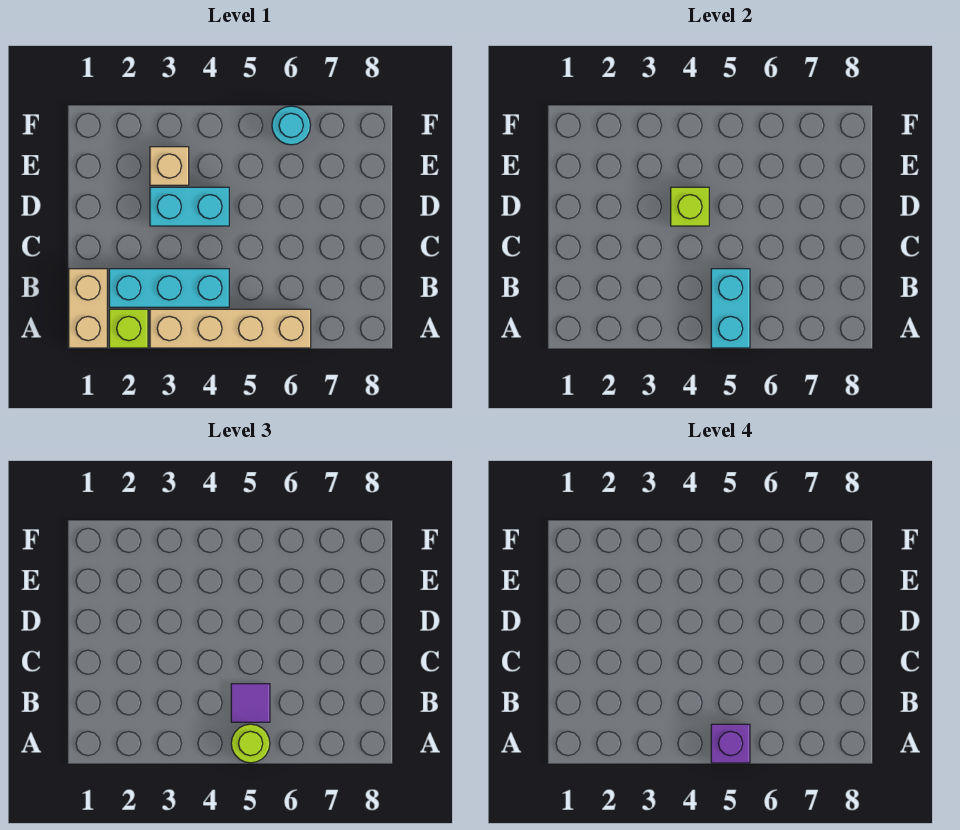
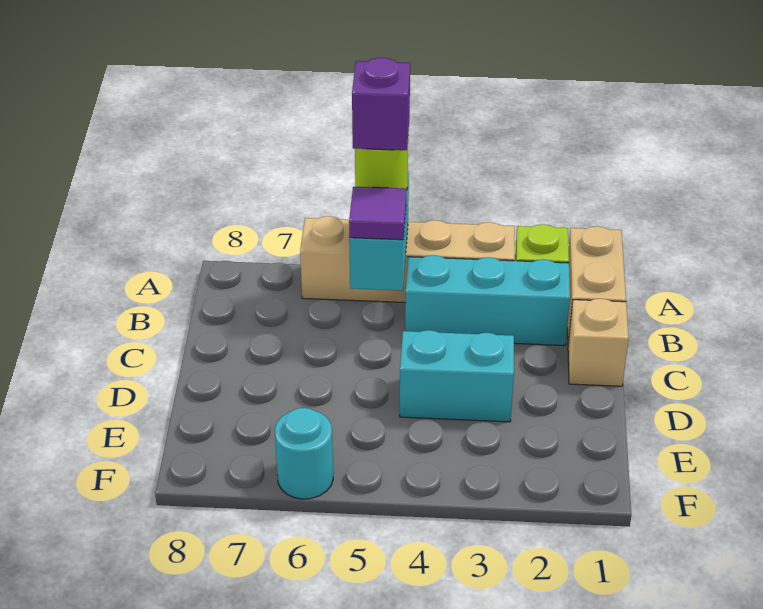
lime 1x1 brick [671,187,709,226] -> none
tan 1x1 brick [150,147,189,185] -> tan 1x1 brick moved to [568,299,629,386]

